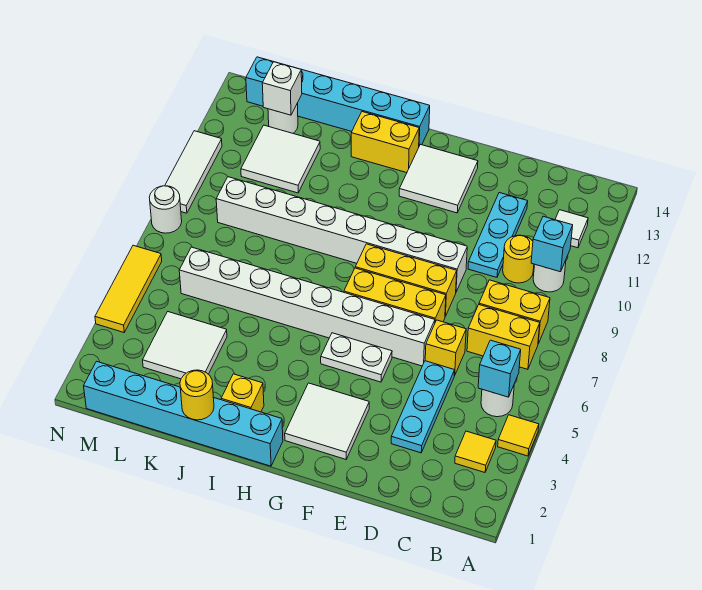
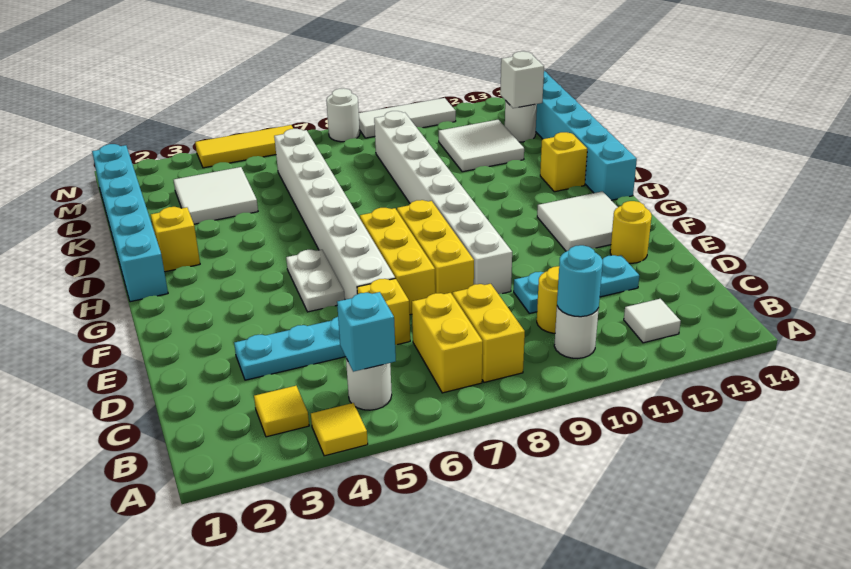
cyan 1x1 brick [531,216,573,272] -> cyan 1x1 round brick [557,245,603,317]
white 2x2 tile [285,383,369,459] -> none
yellow 1x2 brick [351,112,419,173] -> yellow 1x1 brick [540,132,587,192]
yellow 1x1 round brick [180,370,214,420] -> yellow 1x1 round brick moved to [610,201,652,263]

